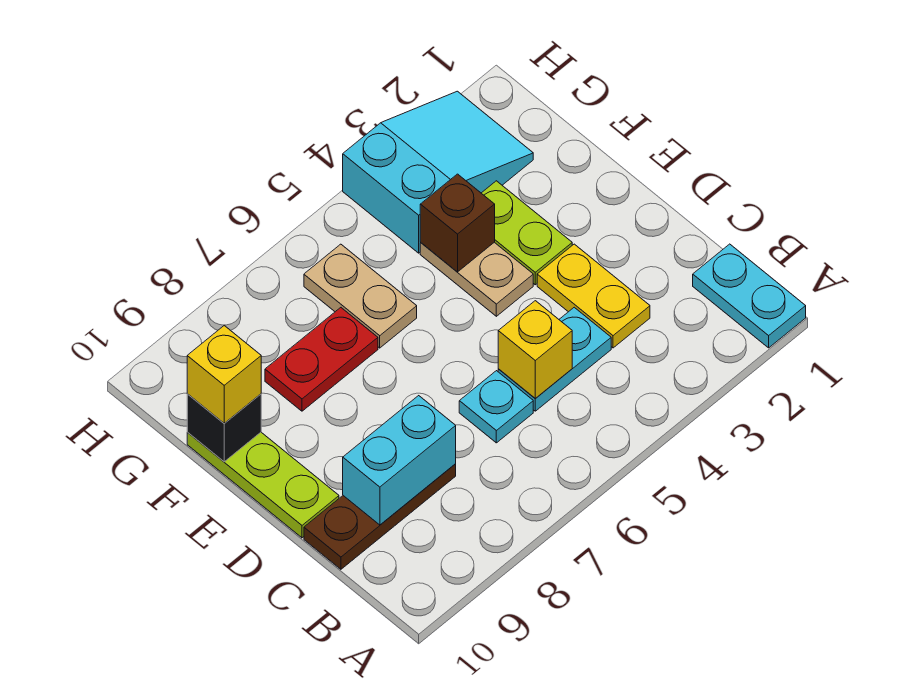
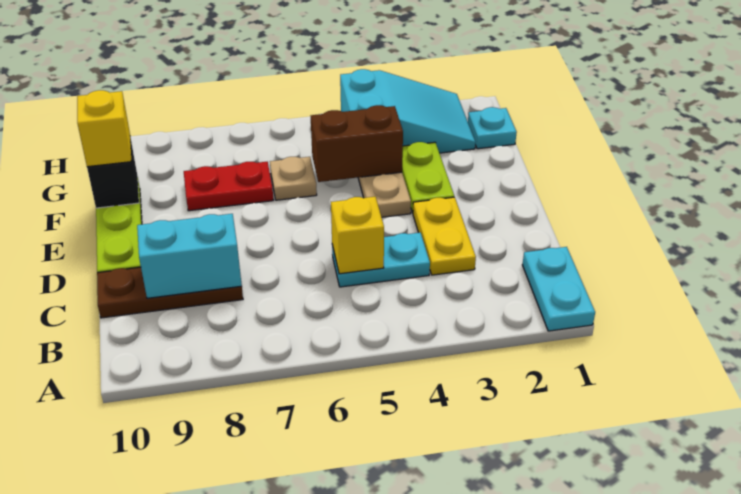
cyan 1x1 plate [459,371,533,443] -> cyan 1x1 plate moved to [468,107,517,149]
brown 1x1 brick [420,174,495,272] -> brown 1x2 brick [311,105,403,182]
tan 1x2 plate [304,244,417,348] -> tan 1x1 plate [270,157,317,200]

